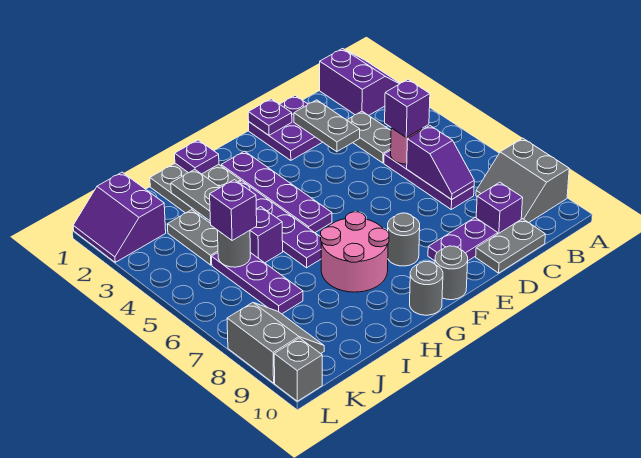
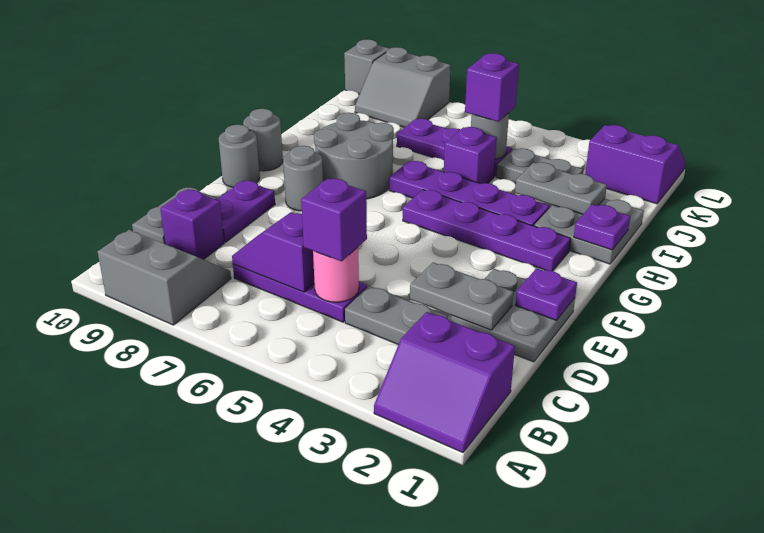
purple 2x2 plate [249,96,322,160] -> grey 2x2 plate [451,269,575,362]
pink 2x2 round brick [321,212,389,292] -> grey 2x2 round brick [314,113,394,199]

